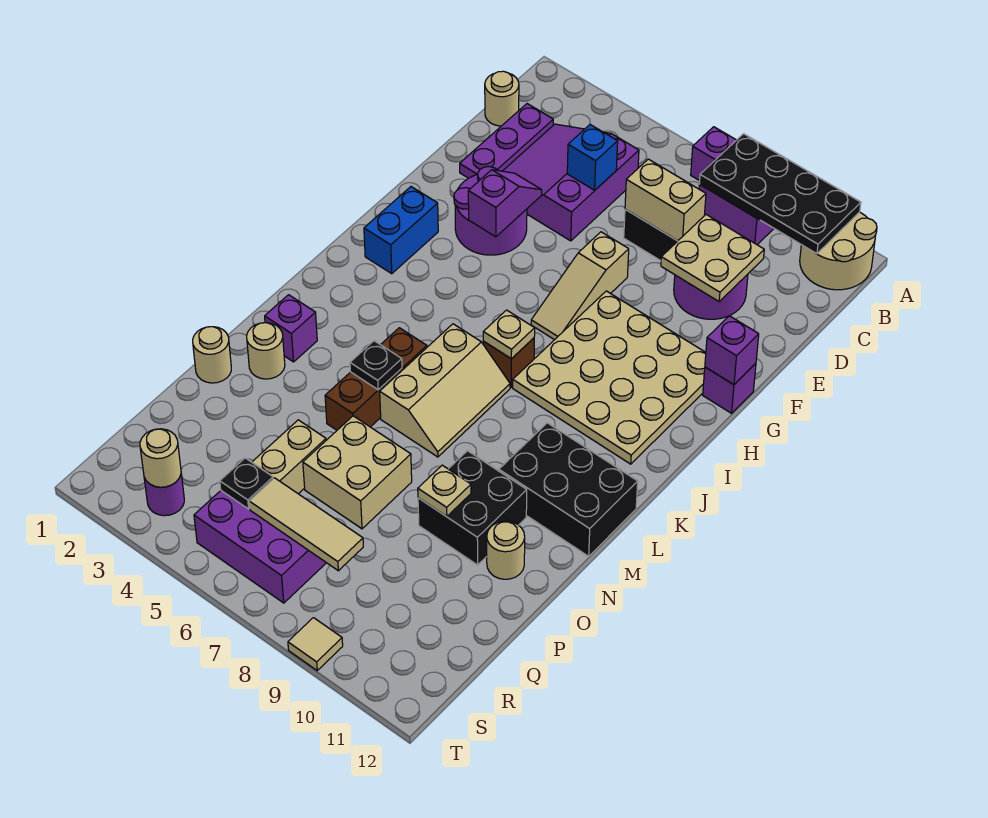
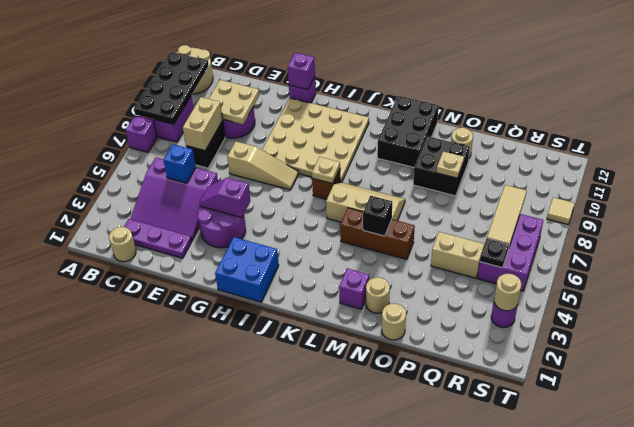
blue 1x2 brick [364,187,438,274] -> blue 2x2 brick [215,237,279,302]
black 1x1 plate [350,341,402,390] -> black 1x1 brick [363,196,392,236]
tan 2x2 brick [303,416,412,529] -> none

